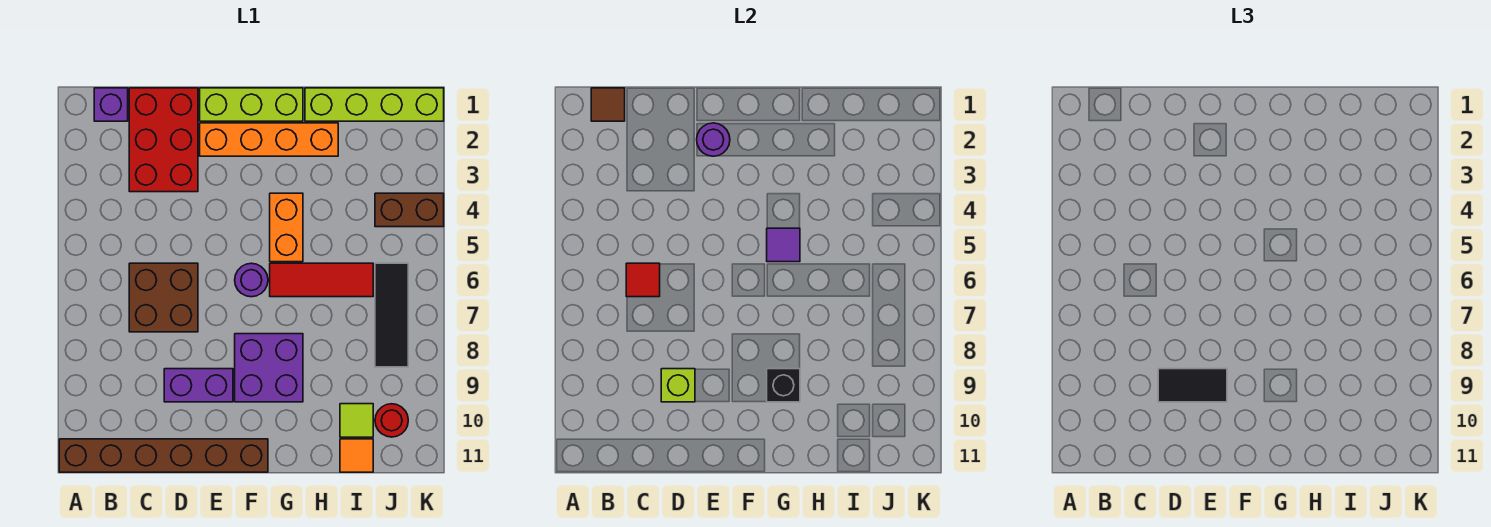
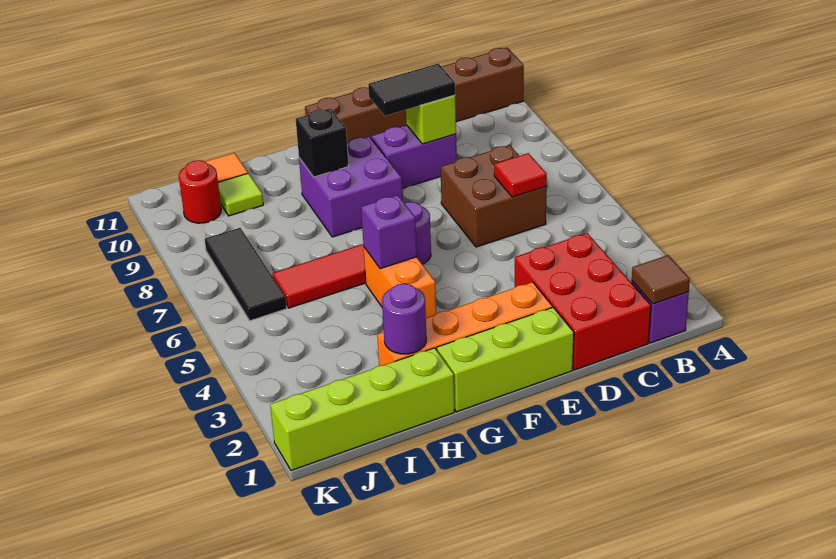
purple 1x1 round brick [697,123,730,156] -> purple 1x1 round brick moved to [382,284,427,354]
purple 1x1 tile [767,228,800,262] -> purple 1x1 brick [361,195,417,269]
brown 1x2 brick [375,193,444,227] -> none

